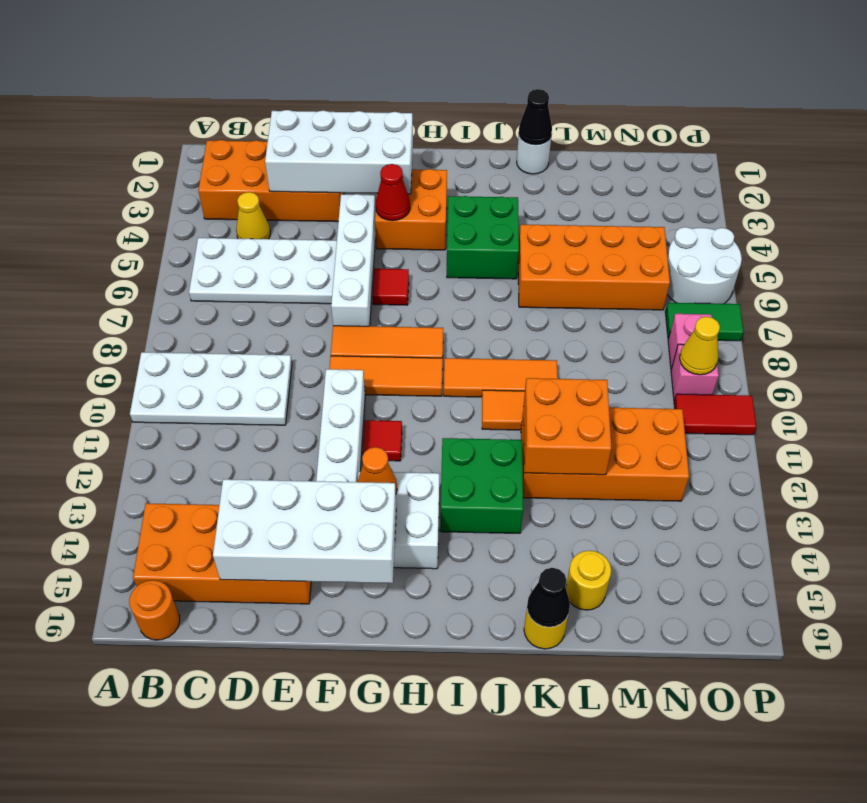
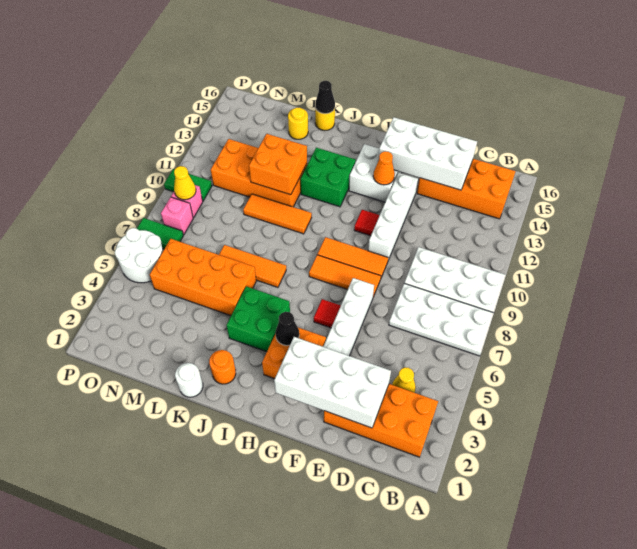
white 2x4 plate [189,238,337,304] -> white 2x4 plate moved to [389,283,494,356]
orange 1x1 round brick [129,580,180,640] -> orange 1x1 round brick moved to [209,350,236,384]
red 1x1 cone [375,164,410,221] -> none
orange 1x3 tile [444,358,558,397] -> orange 1x3 tile moved to [219,245,286,287]
black 1x1 cone [519,89,552,145] -> black 1x1 cone moved to [275,312,299,346]
red 1x2 tile [674,394,756,435] -> green 1x2 tile [164,169,212,201]

